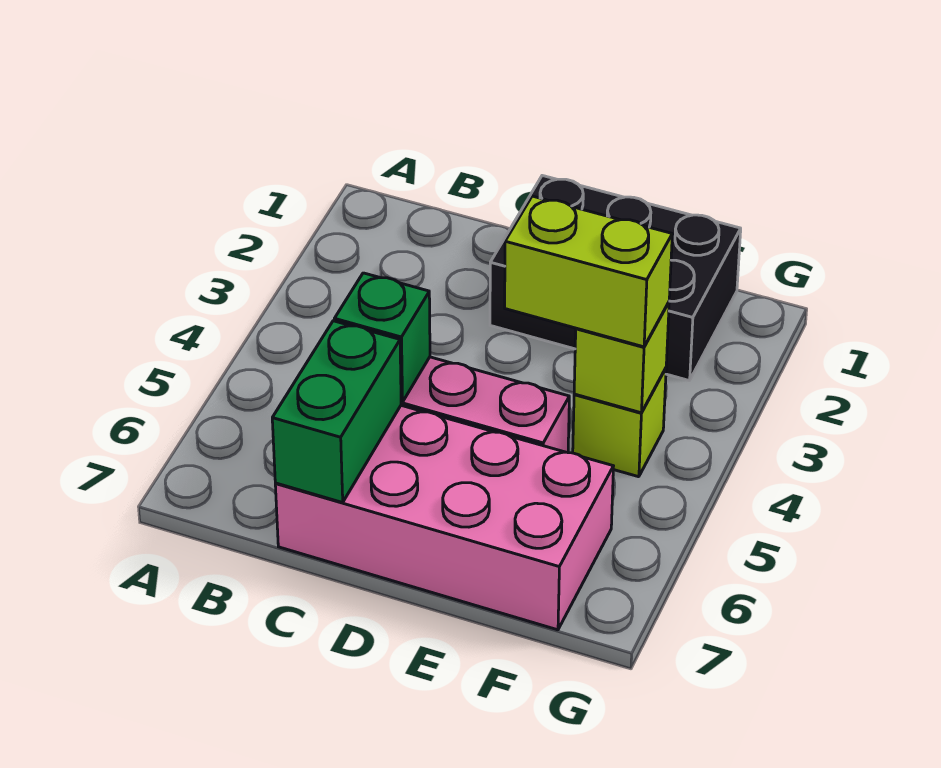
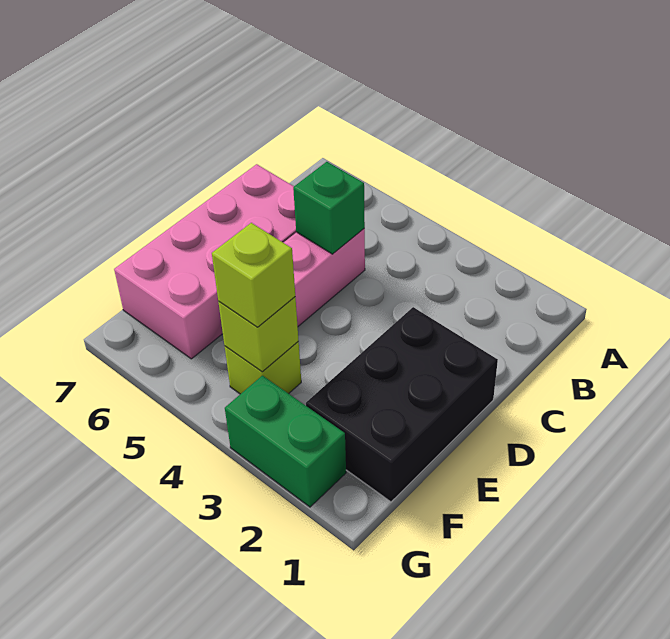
green 1x2 brick [272,321,401,503] -> green 1x2 brick moved to [225,375,346,507]
lime 1x2 brick [505,196,672,347] -> lime 1x1 brick [212,223,295,327]

